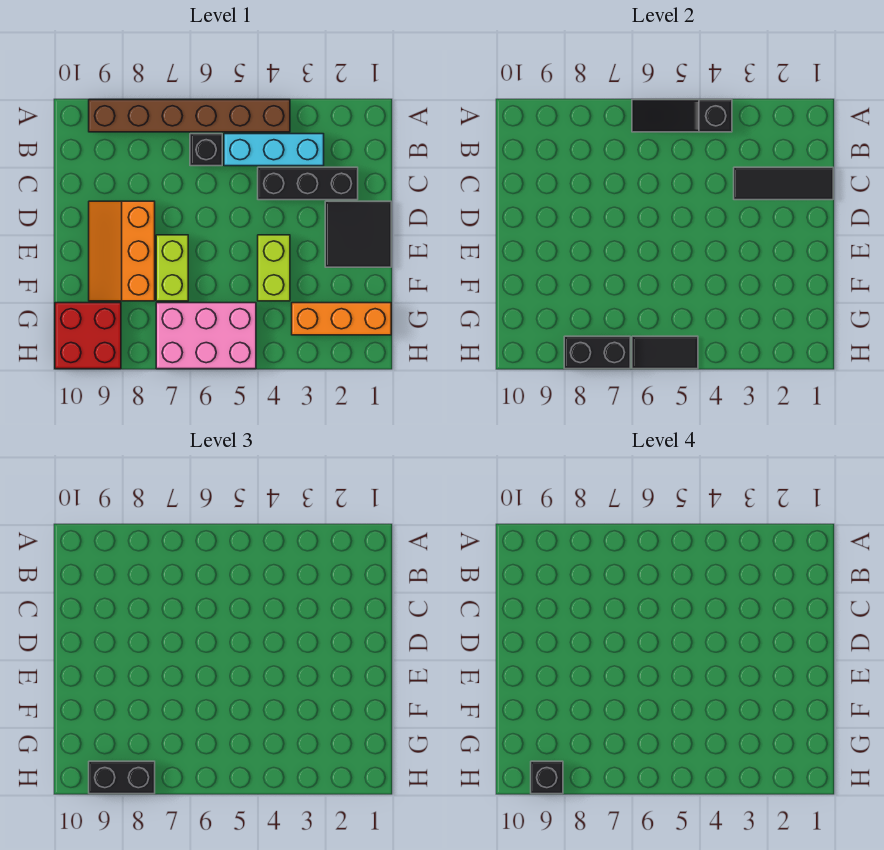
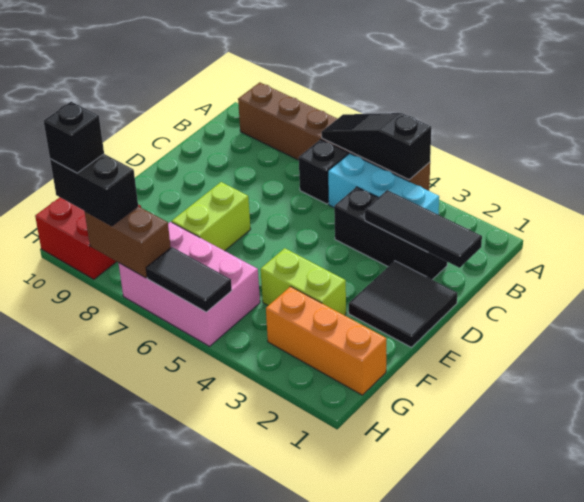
orange 2x3 slope [89,201,155,301] -> none
lime 1x2 brick [258,235,290,301] -> lime 1x2 brick turned to [261,248,346,315]
black 1x2 brick [564,336,630,369] -> brown 1x2 brick [85,206,171,278]

